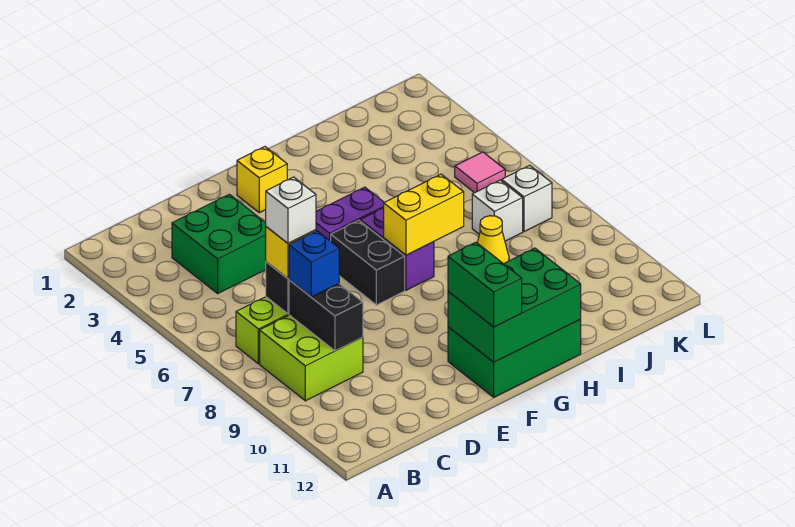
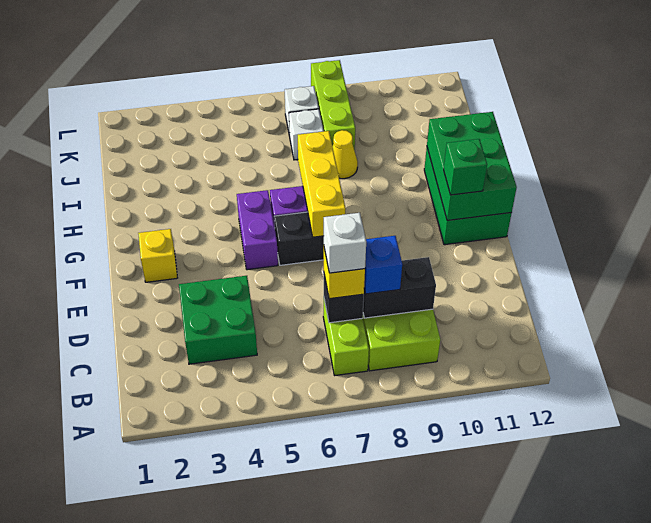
green 1x2 brick [448,242,522,327] -> green 1x1 brick [444,139,487,195]
yellow 1x2 brick [384,174,464,255] -> yellow 1x3 brick [298,131,346,237]
none -> lime 1x3 brick [311,60,355,150]
pink 1x1 tile [455,152,505,193] -> none

